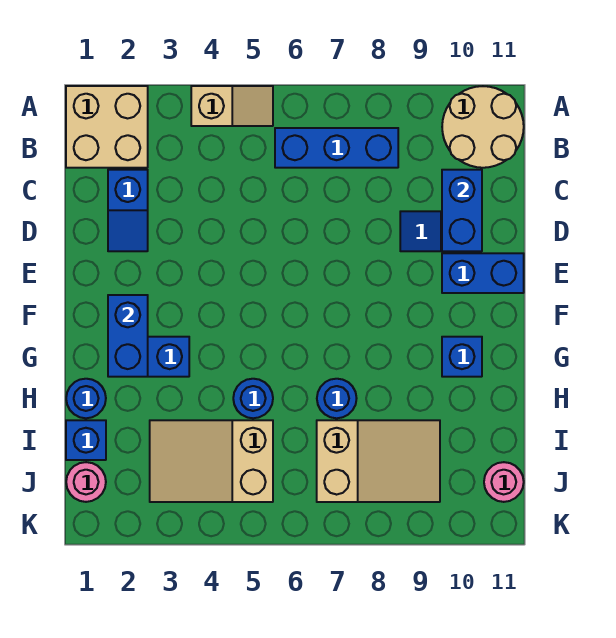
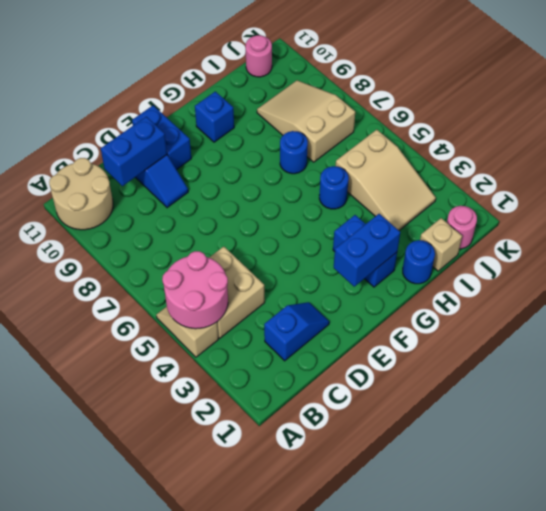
tan 2x2 brick [66,86,148,168] -> tan 2x2 brick moved to [209,247,265,338]
none -> pink 2x2 round brick [162,251,228,329]
blue 1x3 brick [275,128,398,168] -> none
blue 1x1 brick [66,420,106,460] -> tan 1x1 brick [420,218,462,271]

